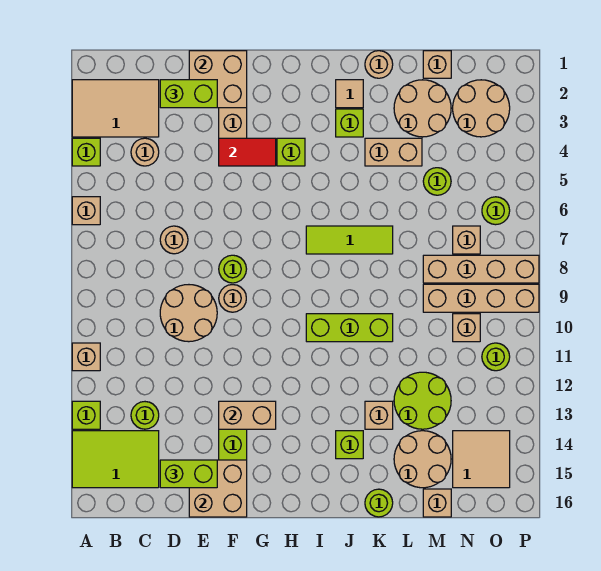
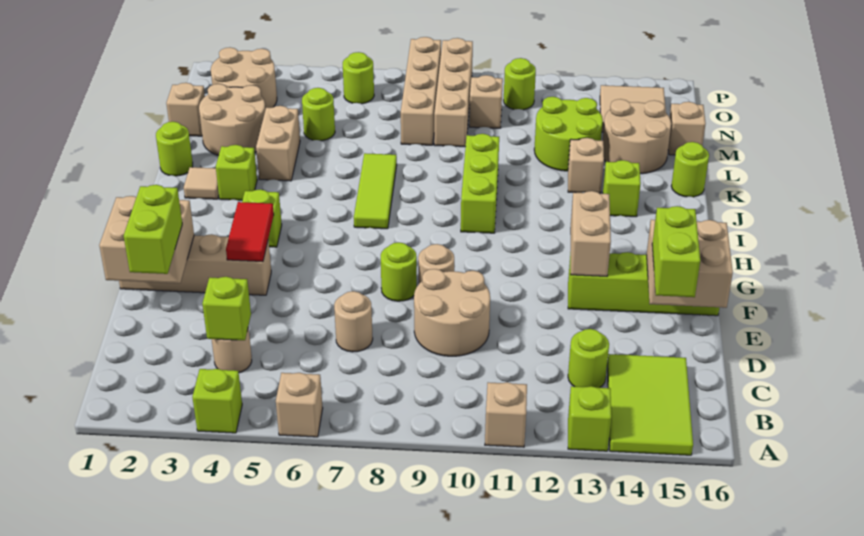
tan 2x3 tile [72,80,159,137] -> none
none -> lime 1x1 brick [202,277,251,340]
tan 1x1 round brick [365,51,393,78] -> lime 1x1 round brick [156,122,193,176]
tan 1x1 brick [453,226,480,254] -> none

